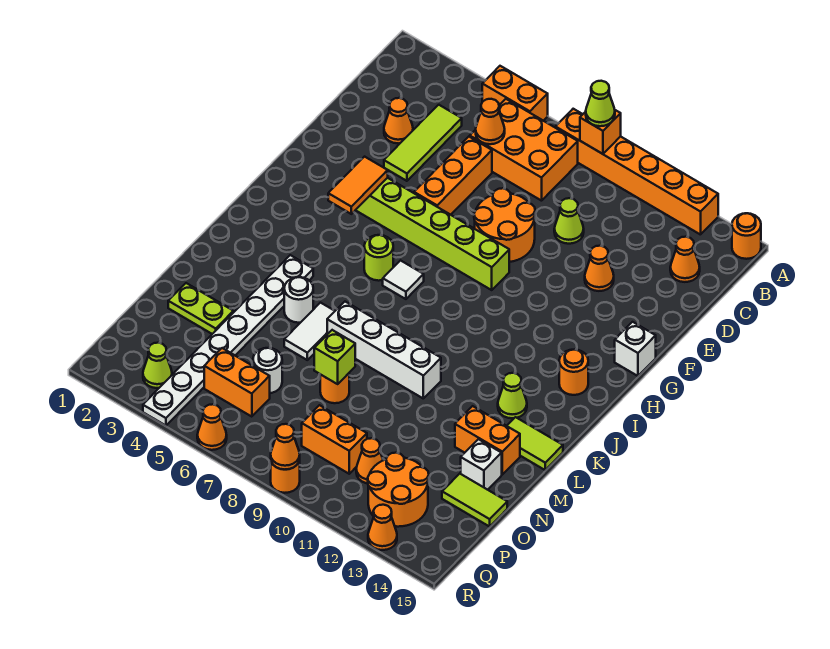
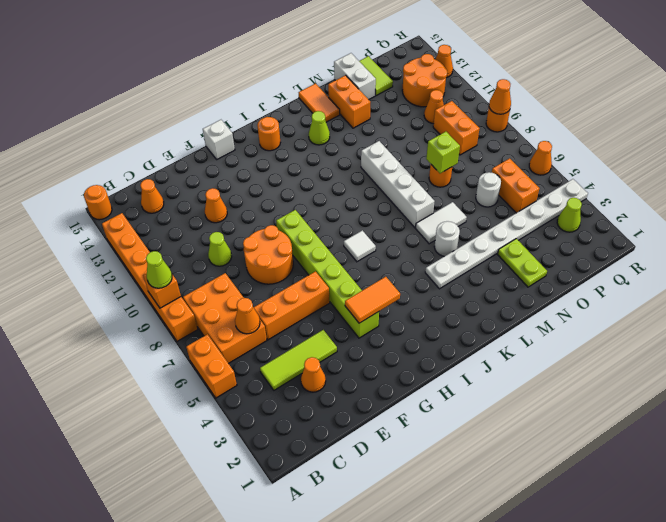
lime 1x1 round brick [364,235,393,281] -> none
lime 1x2 tile [507,417,563,470] -> orange 1x2 tile [299,84,340,122]
white 1x1 brick [461,439,502,490] -> white 1x2 brick [334,53,376,100]

